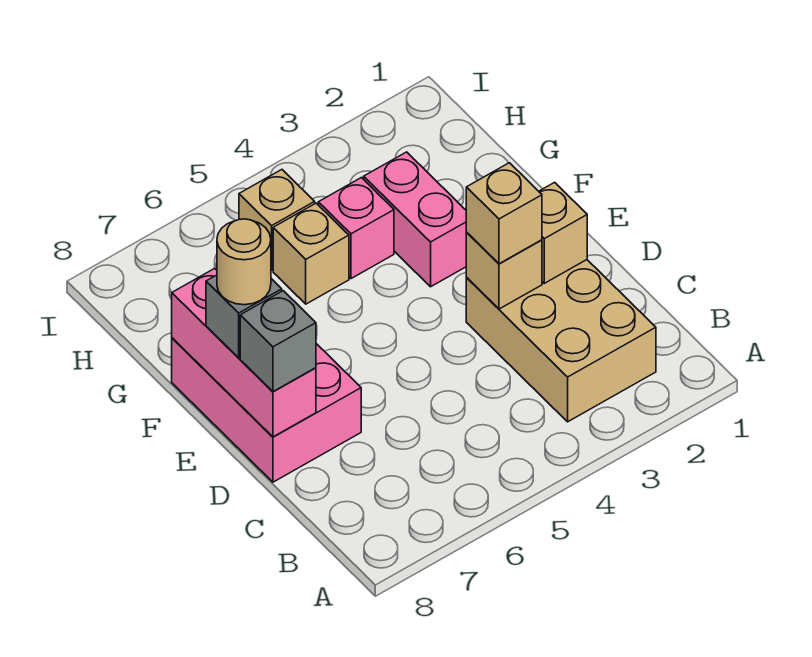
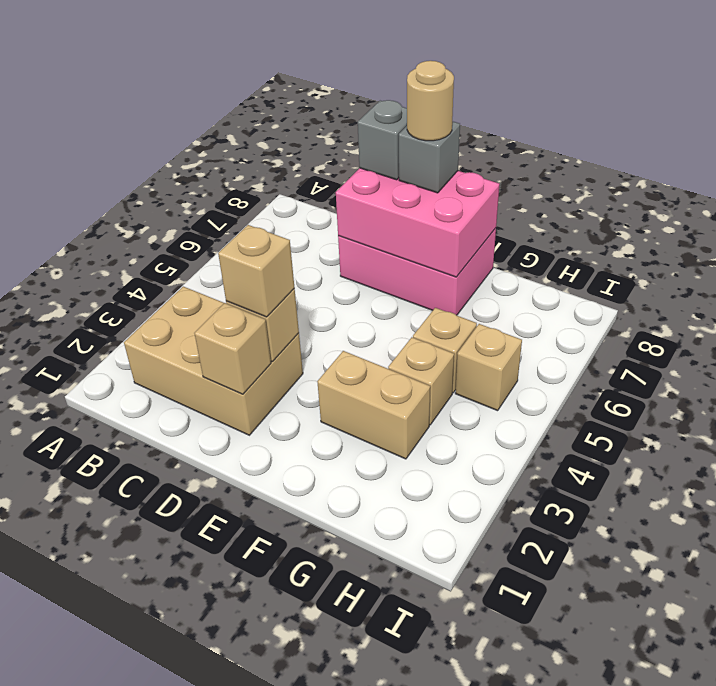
pink 1x3 brick [172,268,316,437] -> pink 2x3 brick [336,168,500,277]
pink 1x2 brick [364,152,467,287] -> tan 1x2 brick [317,351,430,459]
pink 1x1 brick [318,178,394,279] -> tan 1x1 brick [388,337,454,425]

